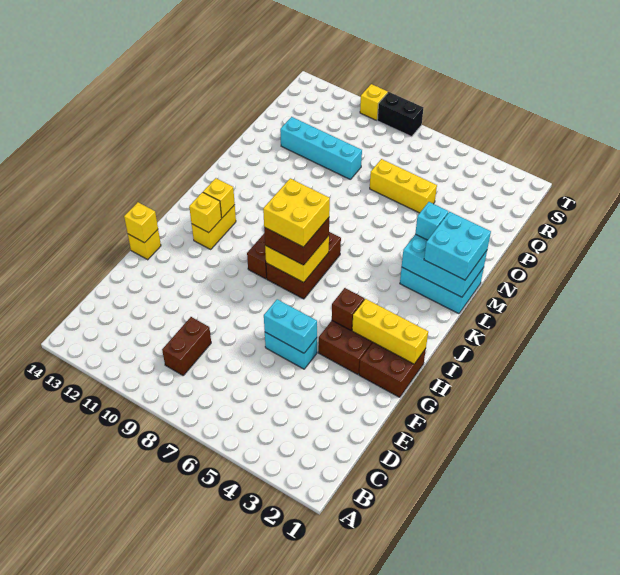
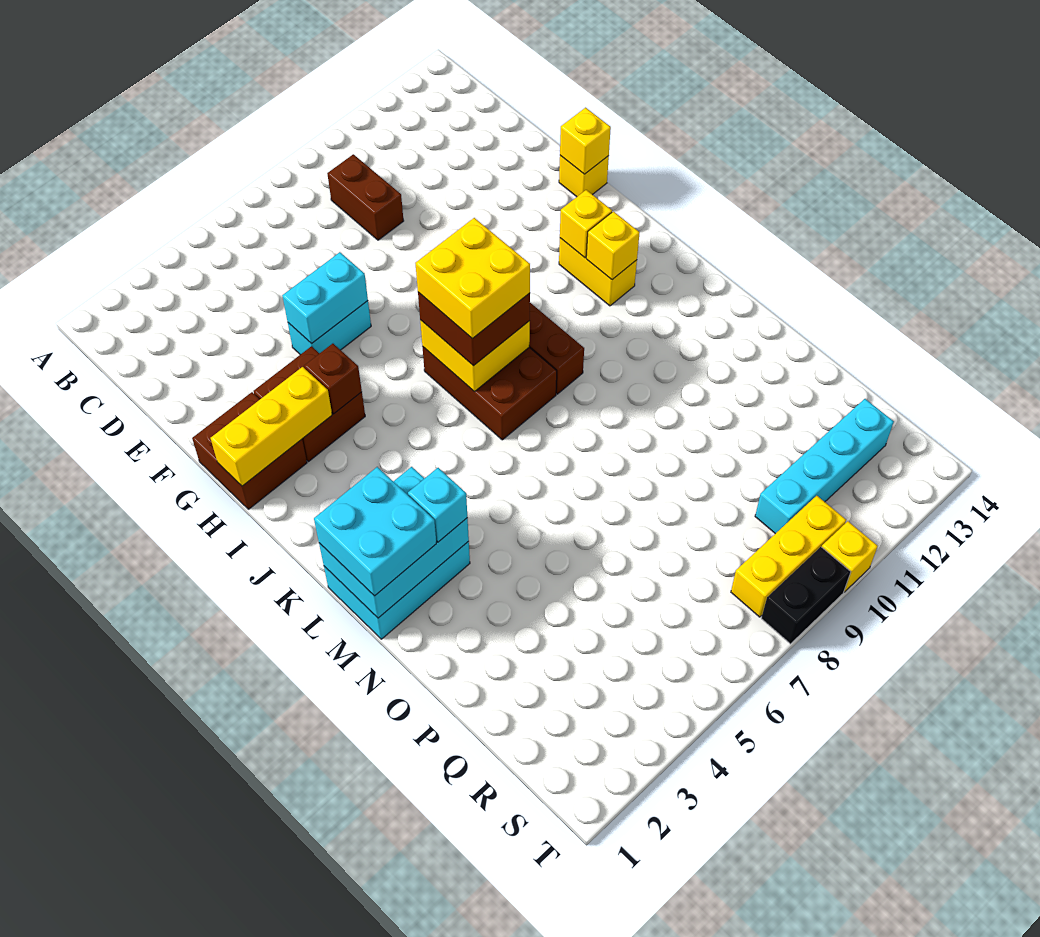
yellow 1x3 brick [370,159,437,213] -> yellow 1x3 brick moved to [731,496,846,617]
cyan 1x4 brick [280,117,362,180] -> cyan 1x4 brick moved to [755,399,894,534]

